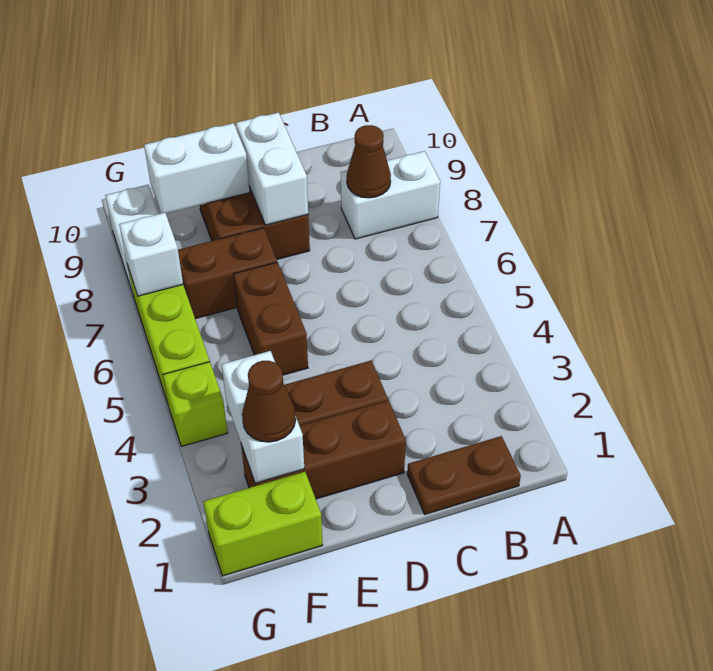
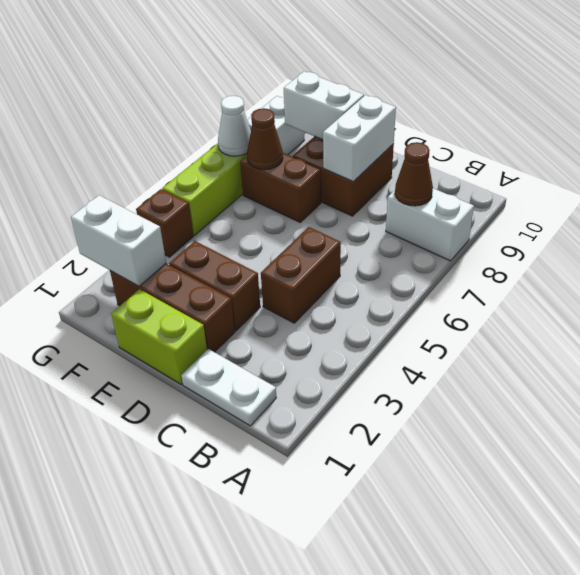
brown 1x2 plate [407,436,521,514] -> white 1x2 plate [181,349,276,426]
brown 1x2 brick [234,262,308,375] -> brown 1x2 brick moved to [261,227,341,323]
lime 1x2 brick [203,472,322,576] -> lime 1x2 brick moved to [111,289,207,385]
white 1x2 brick [222,351,304,483] -> white 1x2 brick turned to [71,195,166,286]
brown 1x1 cone [242,361,296,442] -> brown 1x1 cone moved to [247,108,283,170]
lime 1x1 brick [163,362,228,446] -> brown 1x1 brick [136,189,193,257]
white 1x1 brick [119,213,183,296] -> white 1x1 cone [218,96,251,156]

